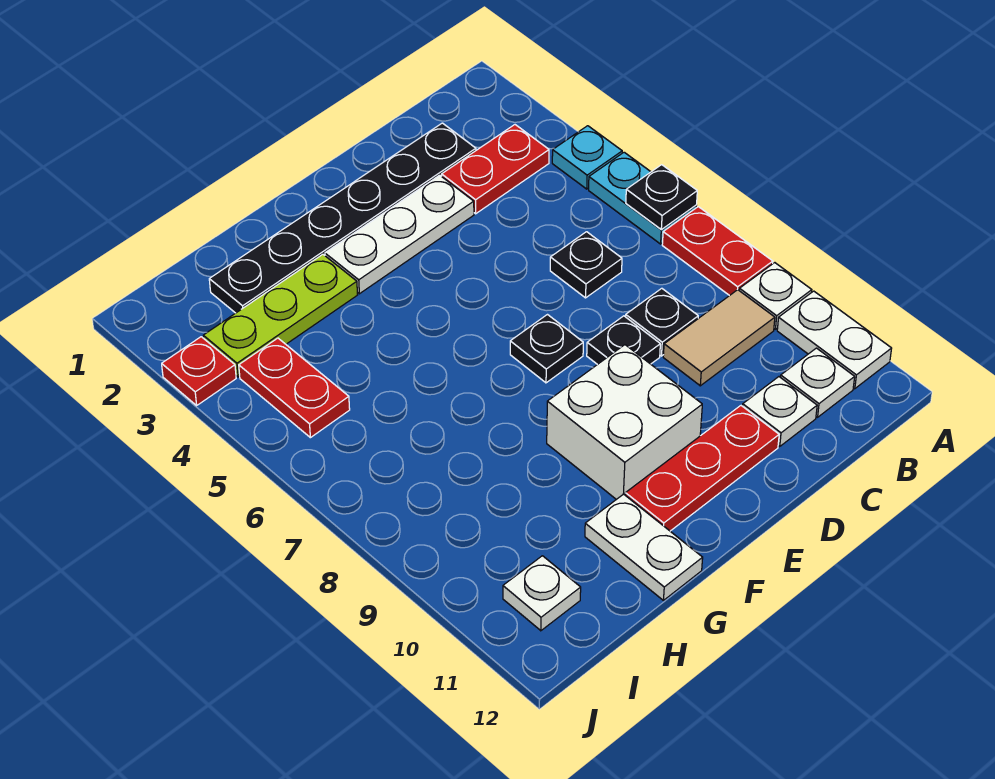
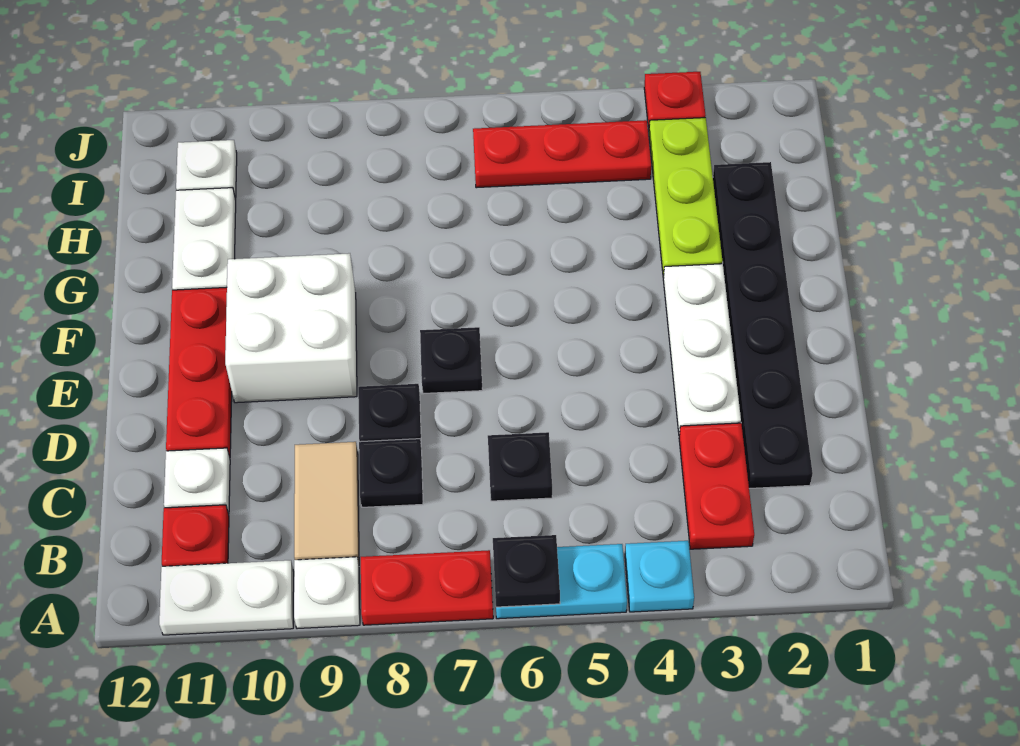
white 1x1 plate [781,348,855,417] -> red 1x1 plate [162,505,229,566]
white 1x2 plate [585,494,703,600] -> white 1x2 plate turned to [172,188,236,290]
red 1x2 plate [239,338,350,438] -> red 1x3 plate [473,120,651,188]

